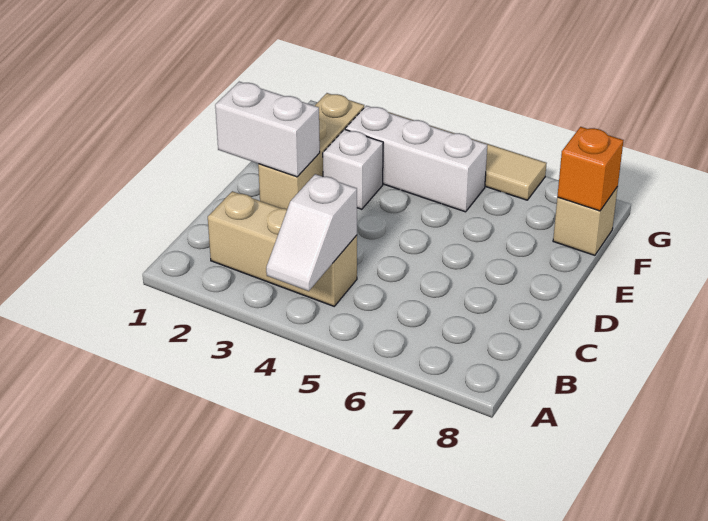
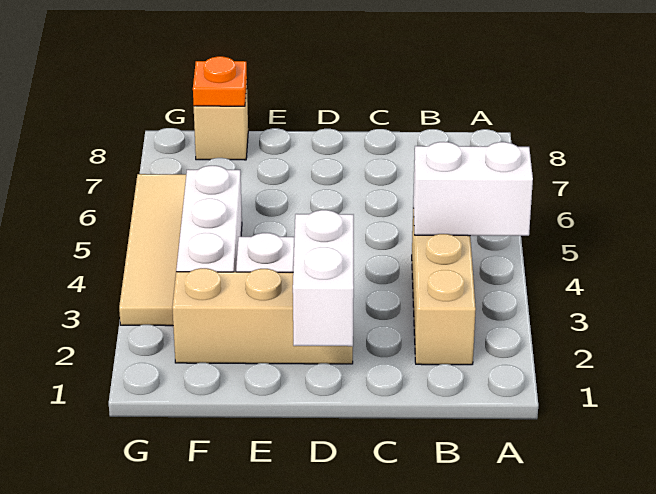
white 1x2 slope [266,174,357,291] -> white 1x2 brick [413,142,533,236]
orange 1x1 brick [557,127,623,211] -> orange 1x1 plate [193,56,247,106]

